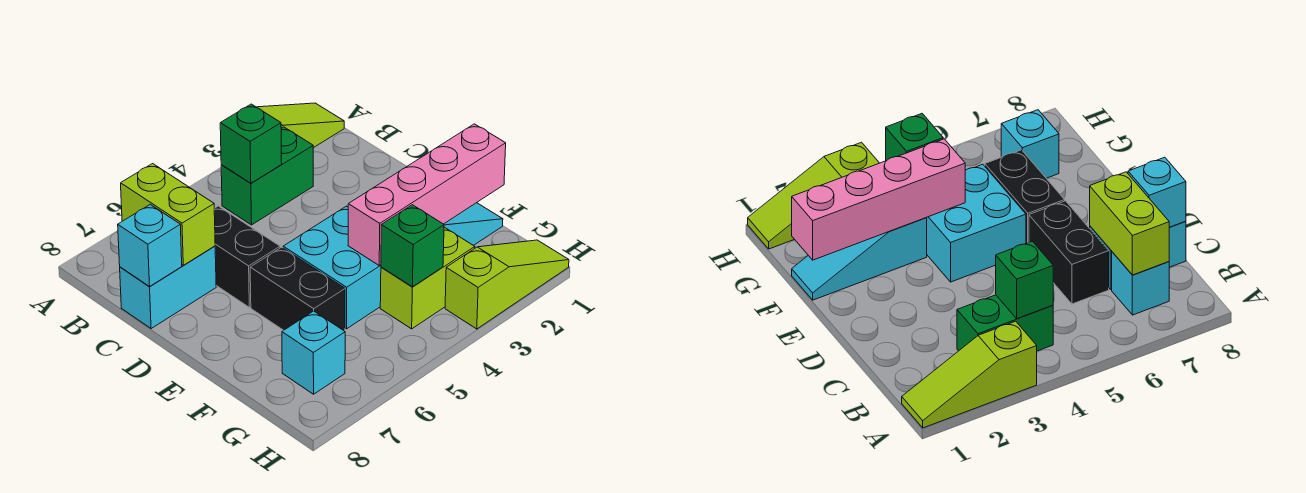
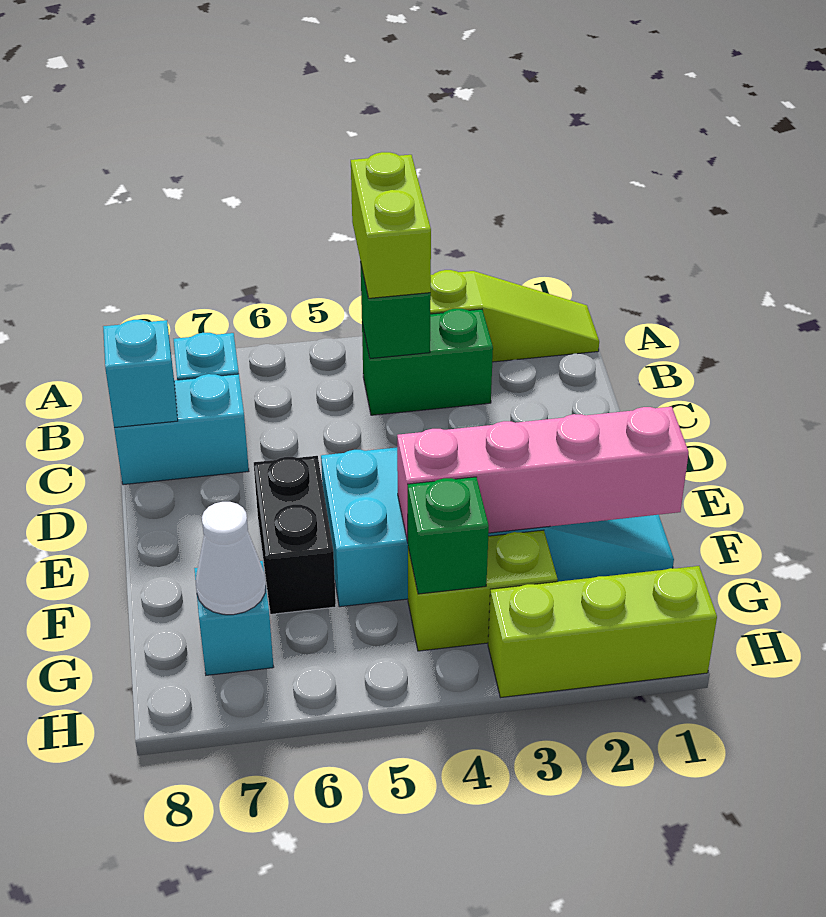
lime 1x2 brick [121,164,215,265] -> lime 1x2 brick moved to [351,152,431,298]
black 1x2 brick [214,206,280,307] -> none
none -> white 1x1 cone [196,502,266,615]
lime 1x3 slope [445,240,569,329] -> lime 1x3 brick [488,566,717,698]

